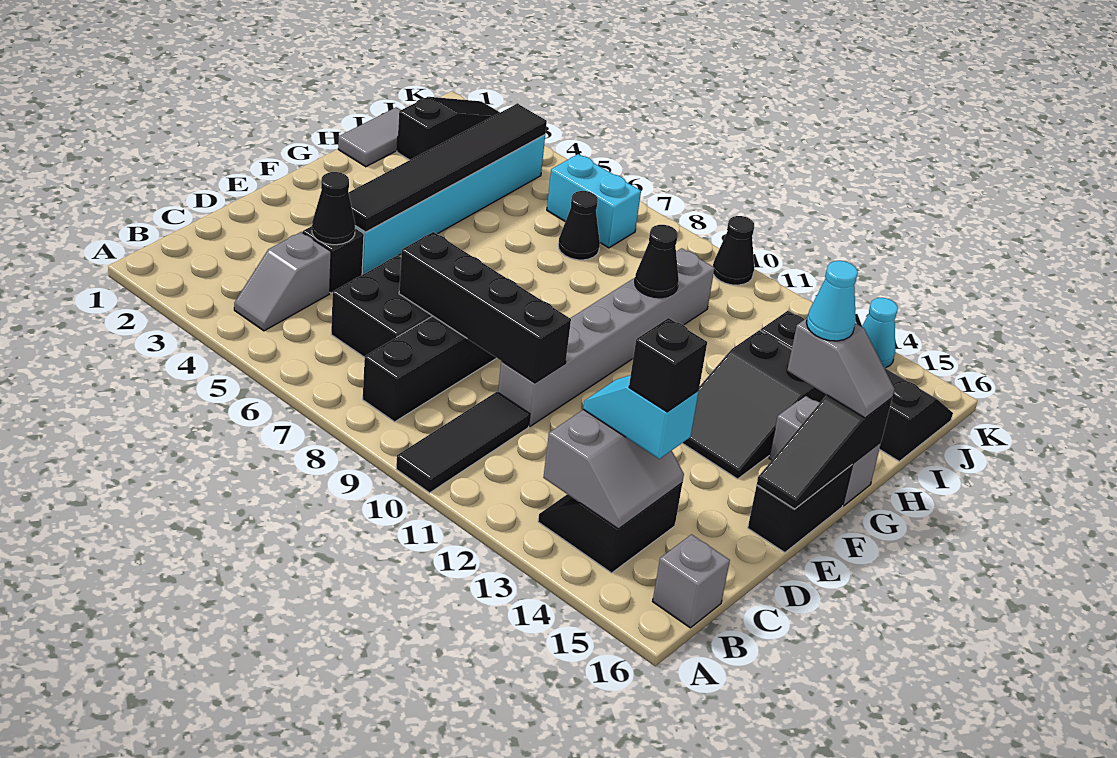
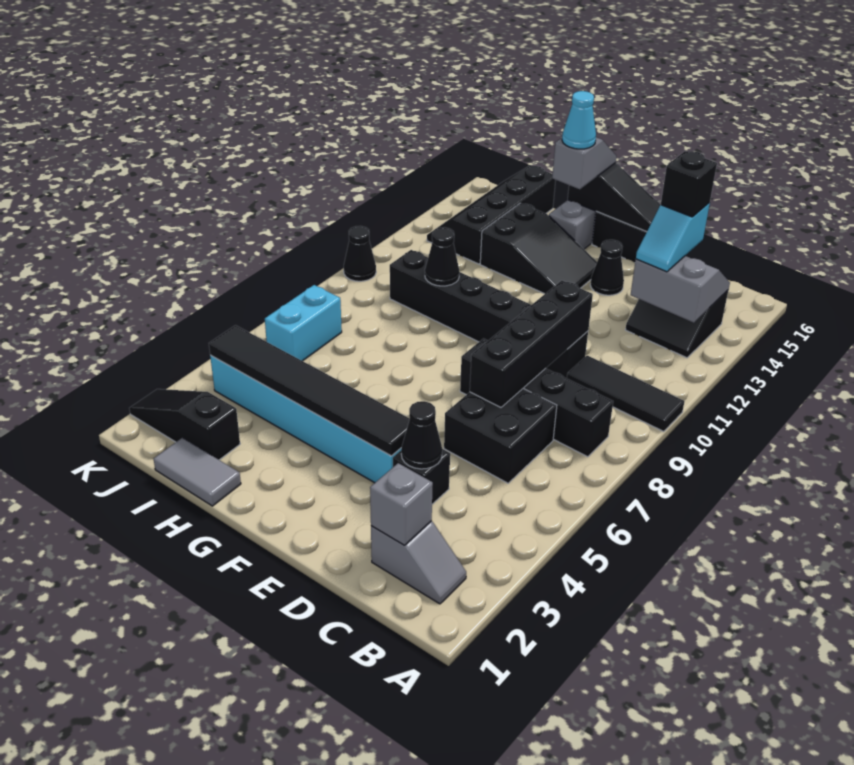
grey 1x2 slope [234,232,331,331] -> grey 1x2 slope moved to [371,521,466,604]
grey 1x1 brick [653,534,730,628] -> grey 1x1 brick moved to [370,463,433,545]
grey 1x6 brick [498,248,715,426] -> black 1x6 brick [390,250,588,378]
black 1x1 cone [558,191,600,260] -> black 1x1 cone moved to [590,240,624,295]
cyan 1x1 cone [862,298,898,368] -> none

